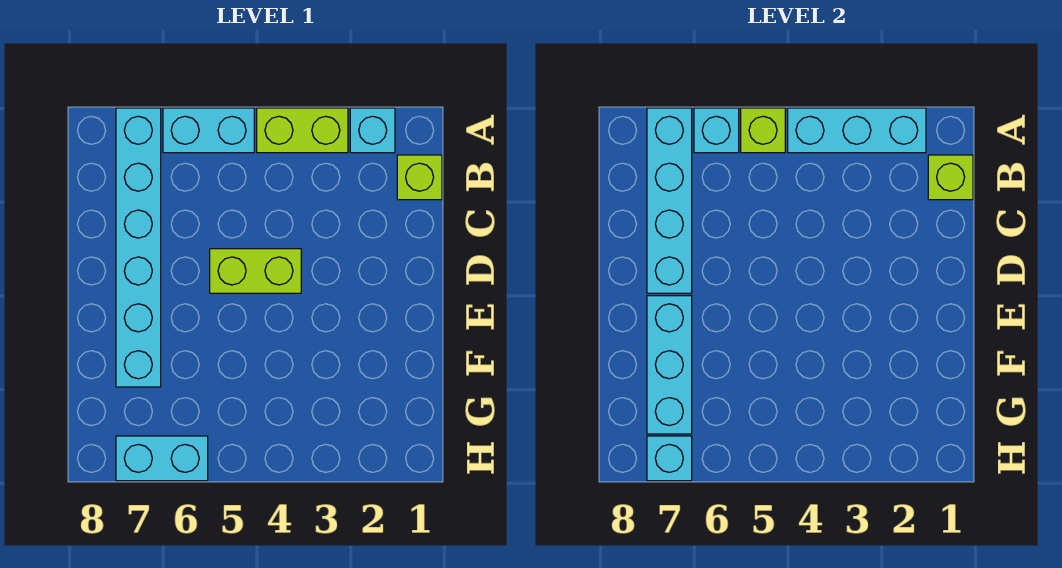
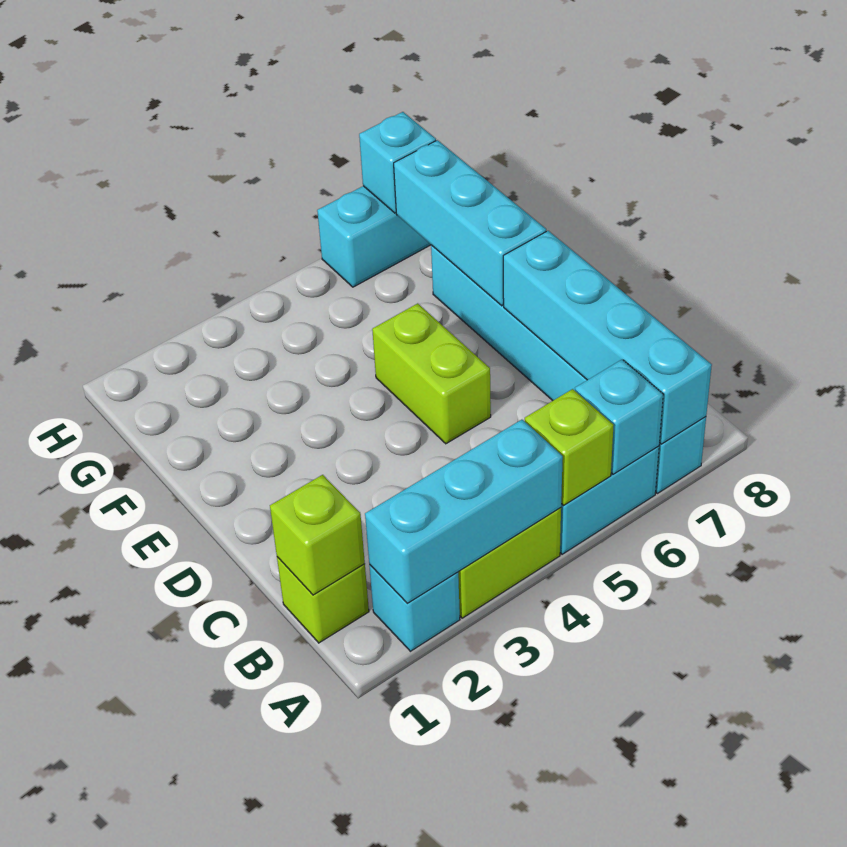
lime 1x2 brick [210,249,301,293] -> lime 1x2 brick turned to [372,303,491,444]

